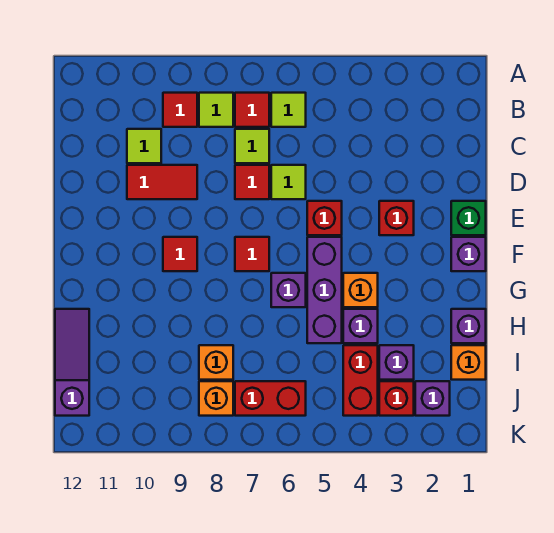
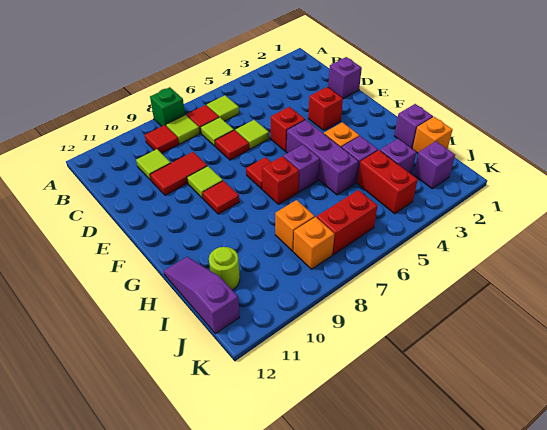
green 1x1 brick [451,201,486,235] -> green 1x1 brick moved to [150,87,185,126]
none -> lime 1x1 tile [187,166,223,198]
purple 1x1 brick [451,237,486,271] -> purple 1x1 brick moved to [328,57,362,98]
none -> lime 1x1 round brick [209,247,240,290]
red 1x1 brick [379,381,414,416] -> red 1x1 brick moved to [262,156,299,204]

